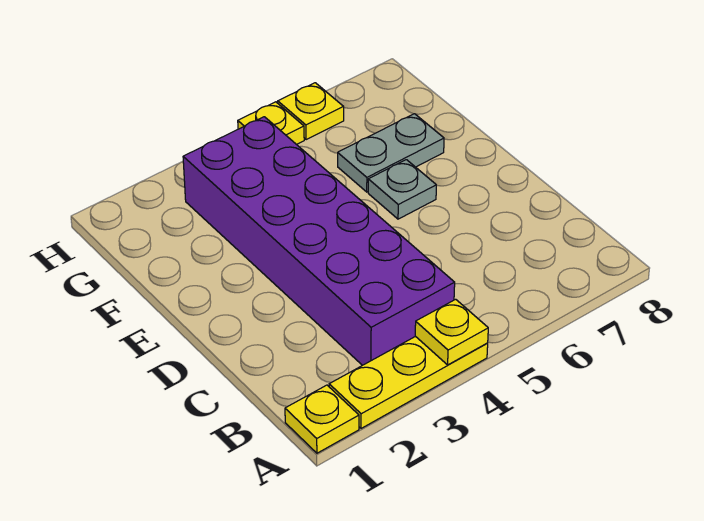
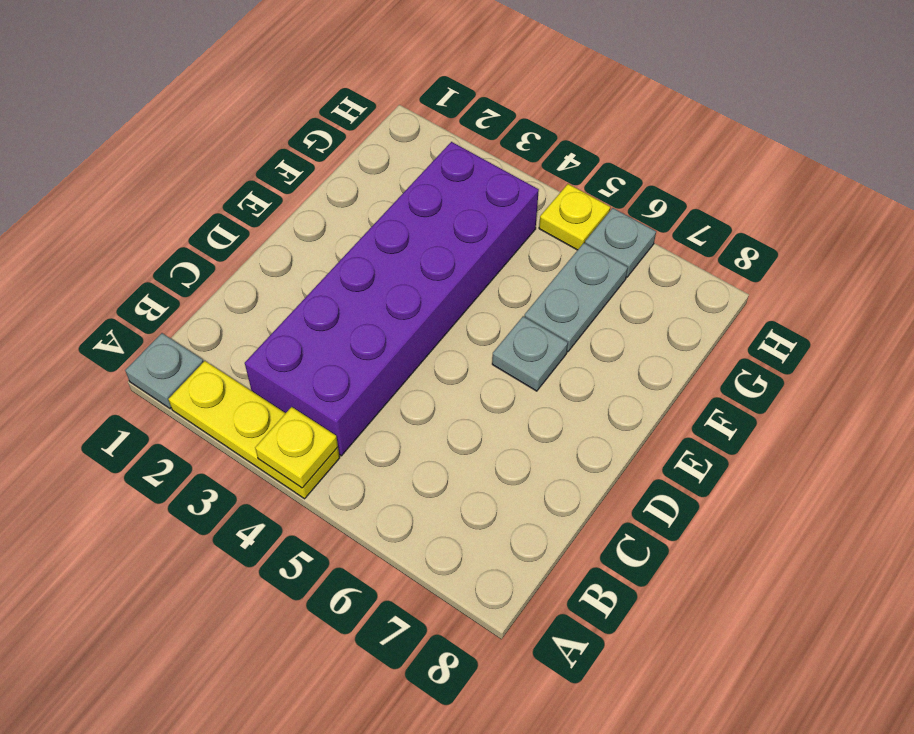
yellow 1x1 plate [285,385,359,453] -> grey 1x1 plate [125,333,203,409]
grey 1x2 plate [338,114,444,192] -> grey 1x2 plate turned to [524,243,628,352]
yellow 1x1 plate [278,83,344,140] -> grey 1x1 plate [585,208,656,277]

